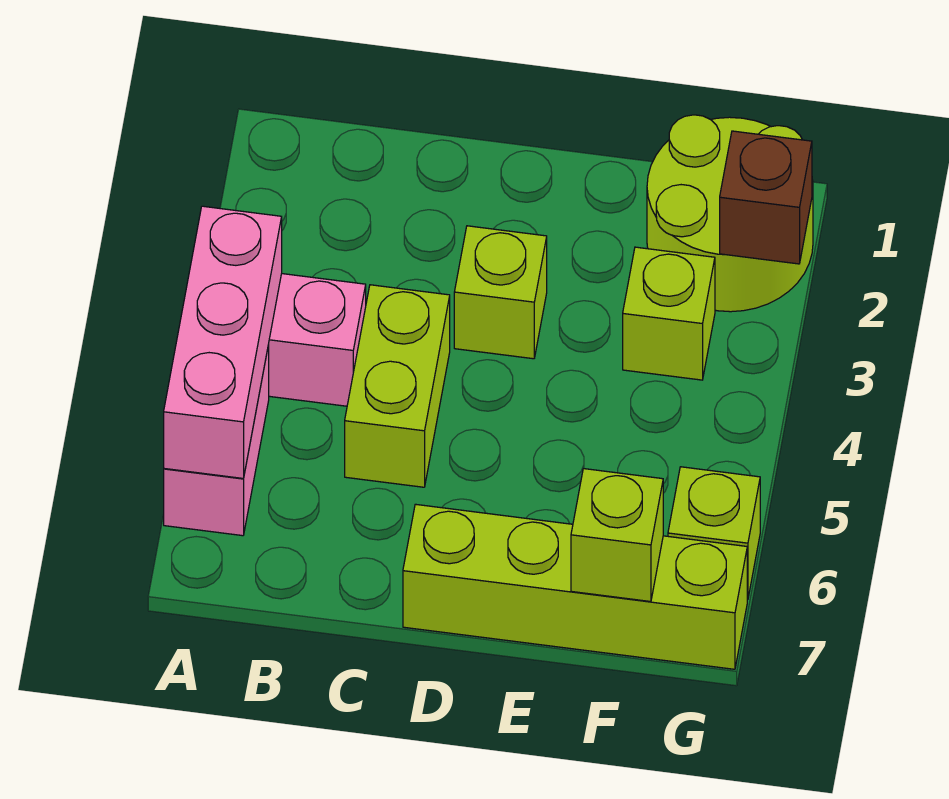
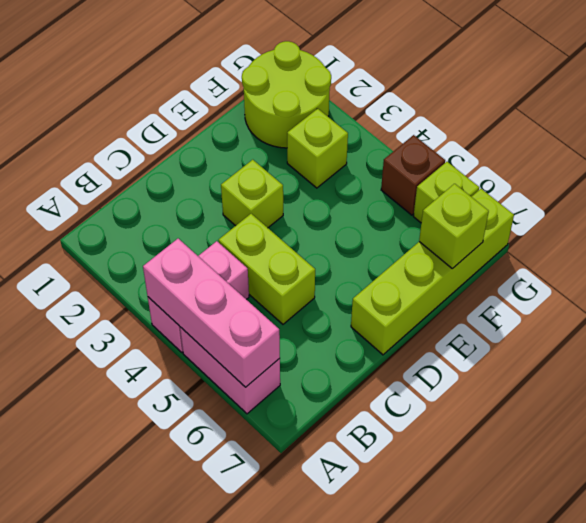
brown 1x1 brick [720,131,812,264] -> brown 1x1 brick moved to [381,135,445,215]

